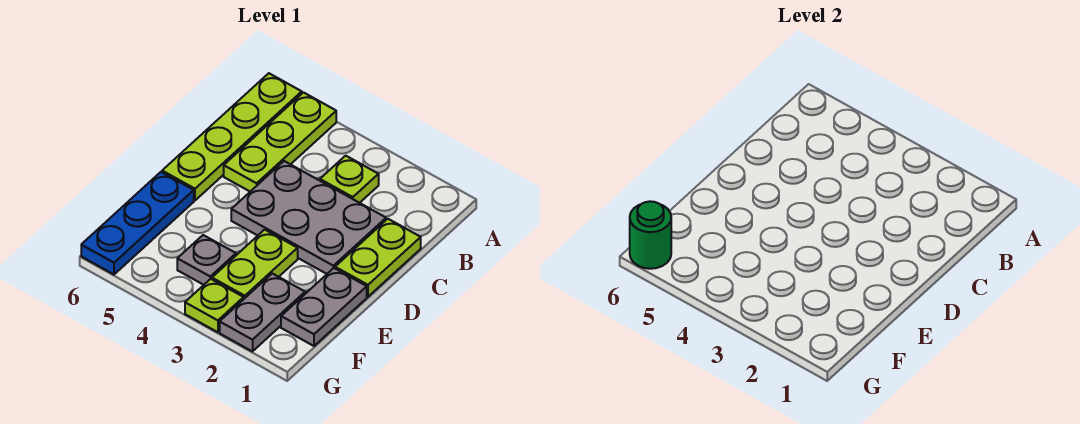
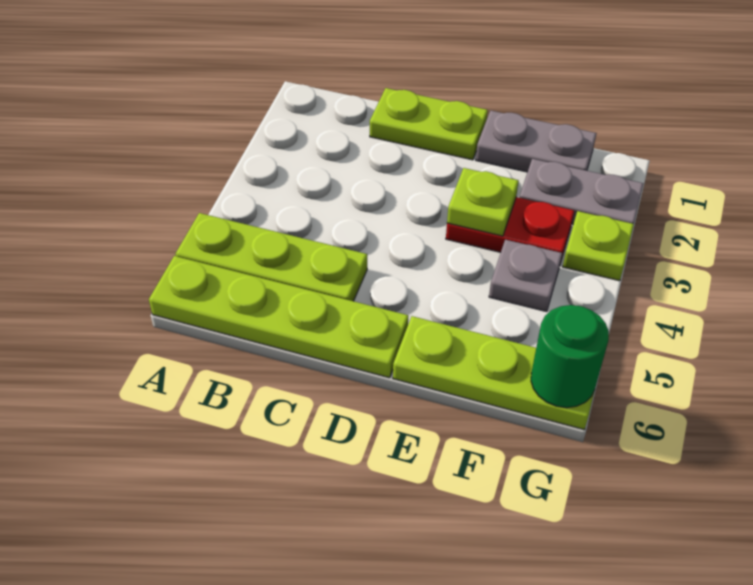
lime 1x1 plate [320,156,379,203] -> lime 1x1 plate moved to [447,168,519,236]
grey 2x3 plate [231,161,386,274] -> none
lime 1x2 plate [212,230,298,299] -> red 1x2 plate [446,197,574,263]
blue 1x3 plate [81,172,194,274] -> lime 1x3 plate [393,316,595,430]

